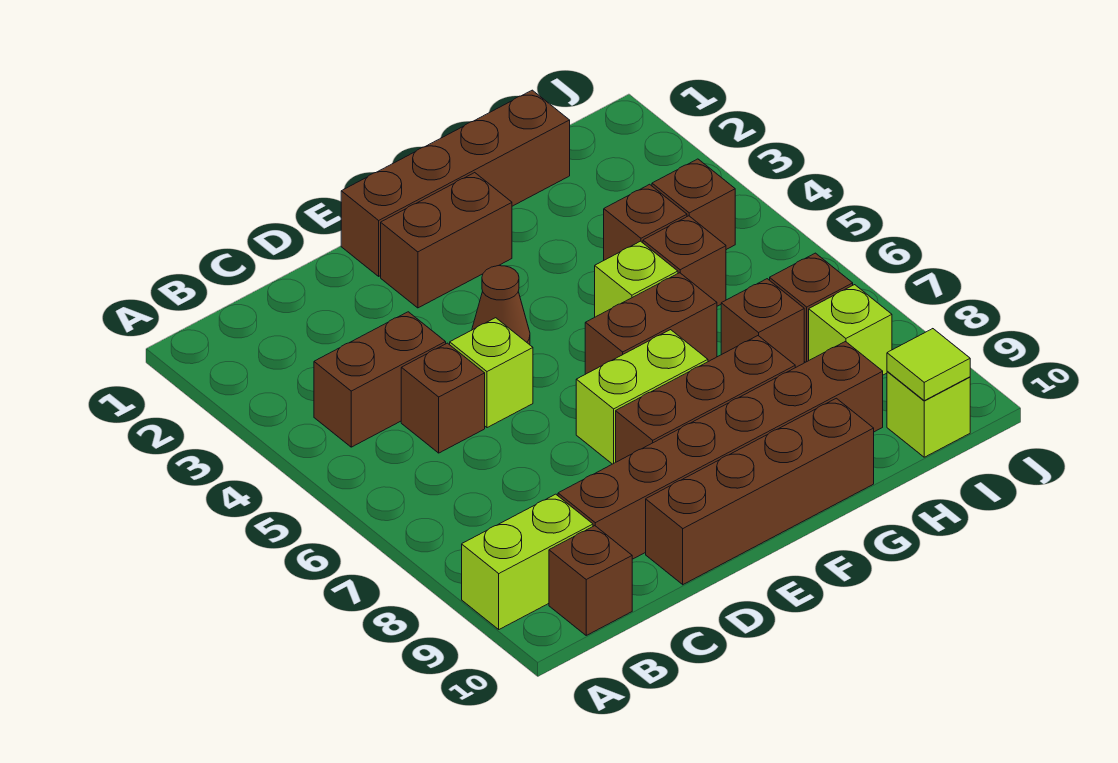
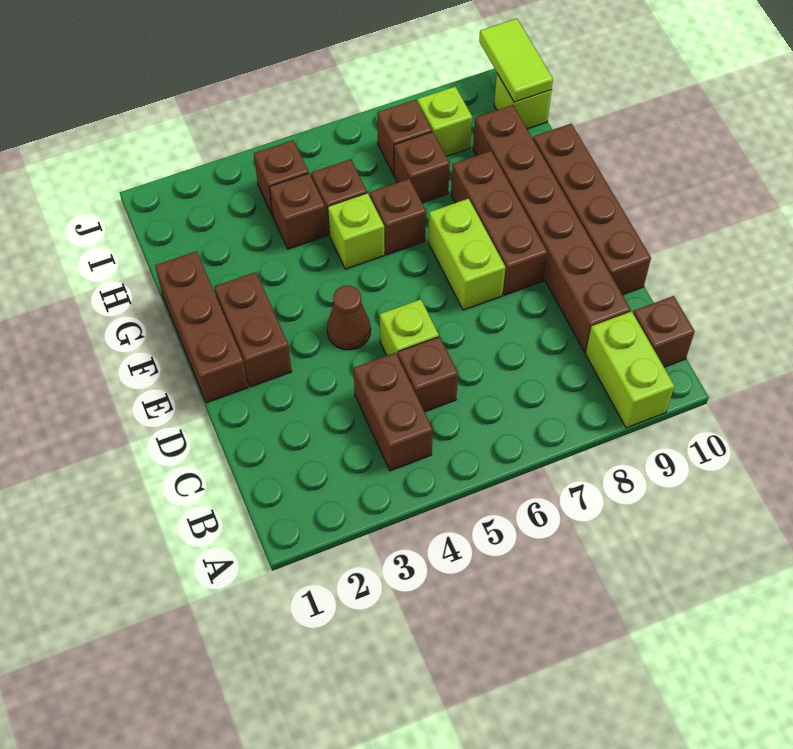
brown 1x4 brick [341,90,570,276] -> brown 1x3 brick [155,251,248,403]
brown 1x2 brick [585,273,717,374] -> brown 1x1 brick [370,179,426,255]
lime 1x1 tile [887,329,970,401] -> lime 1x2 tile [479,19,553,102]

